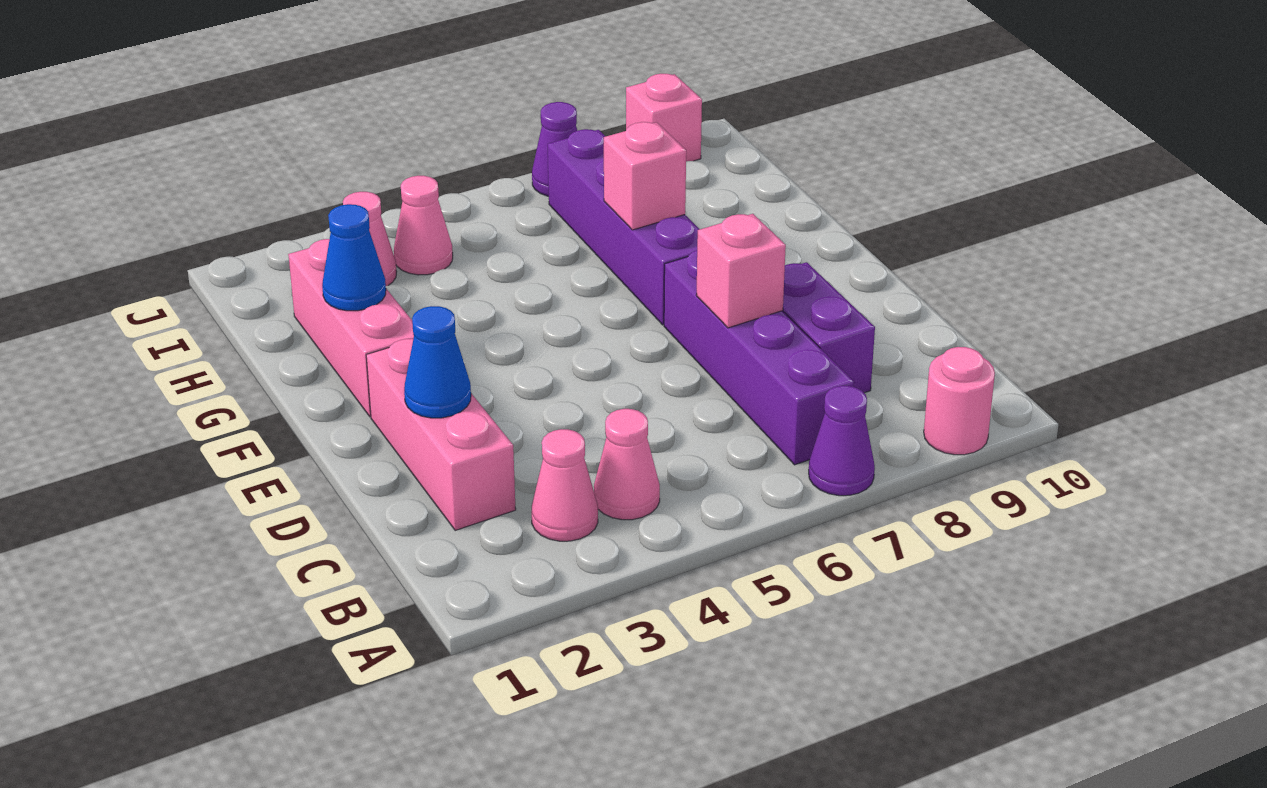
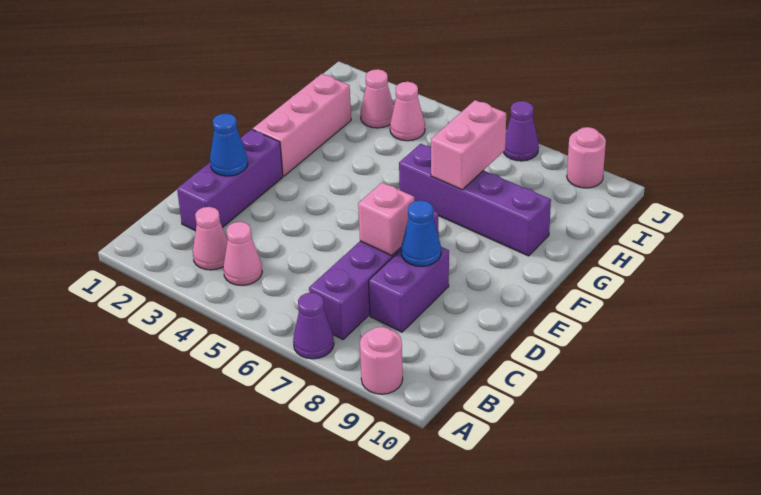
pink 1x3 brick [366,339,516,530] -> purple 1x3 brick [177,129,283,231]
purple 1x4 brick [548,129,700,325] -> purple 1x4 brick turned to [399,144,551,256]
blue 1x1 cone [322,204,386,311] -> blue 1x1 cone moved to [401,200,441,266]
pink 1x1 brick [604,122,686,230] -> pink 1x2 brick [431,100,506,190]
pink 1x1 brick [626,74,702,161] -> pink 1x1 round brick [567,127,606,188]

